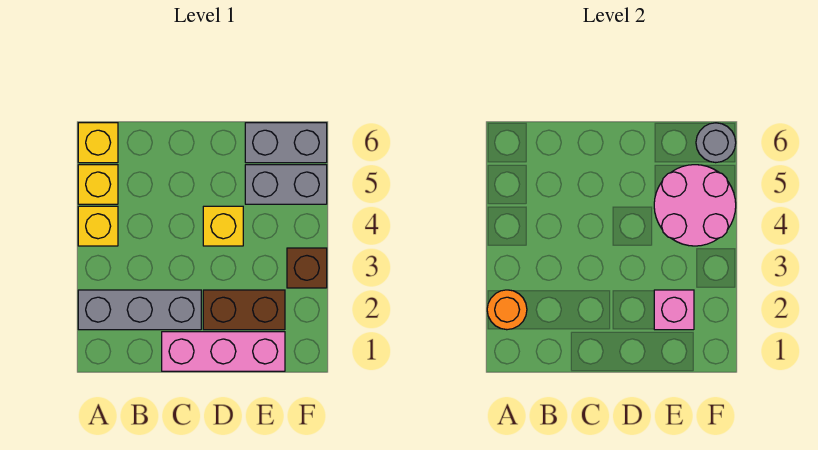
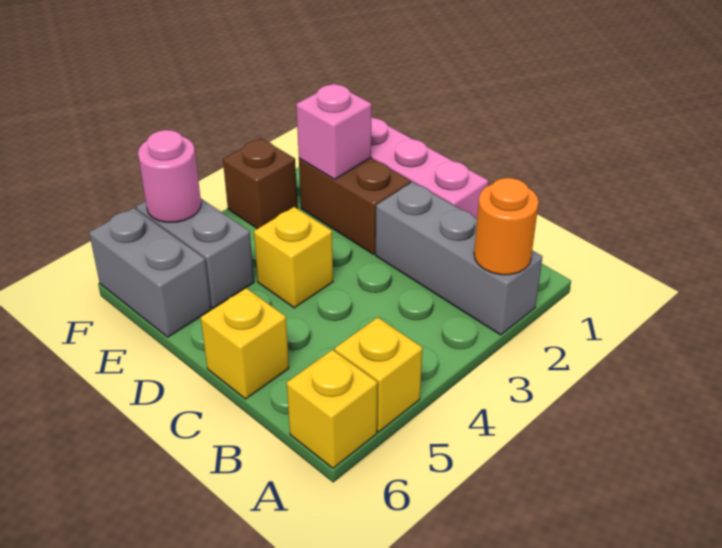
yellow 1x1 brick [78,206,118,246] -> yellow 1x1 brick moved to [201,288,289,399]
pink 2x2 round brick [654,165,736,246] -> pink 1x1 round brick [138,130,201,222]
grey 1x1 round brick [696,123,736,163] -> none

